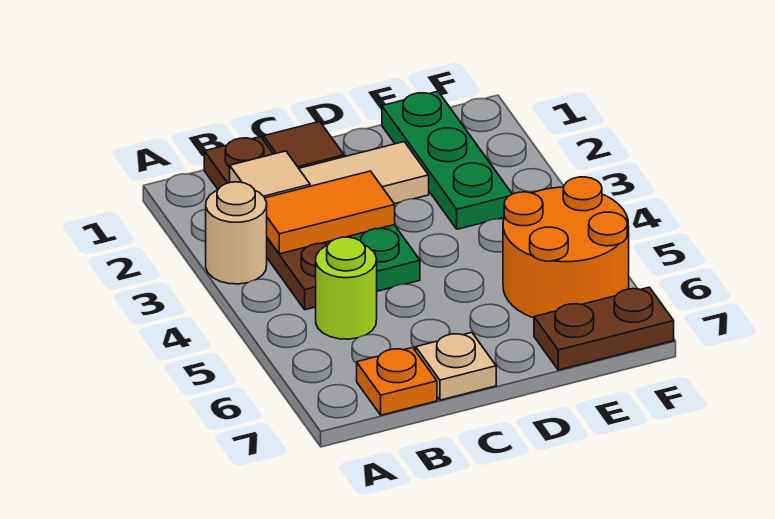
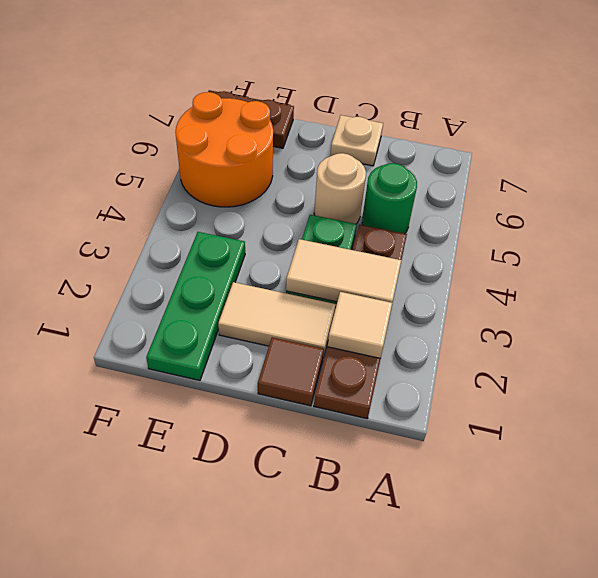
tan 1x1 round brick [206,182,267,284] -> tan 1x1 round brick moved to [314,153,366,224]
orange 1x2 tile [265,171,395,254] -> tan 1x2 tile [286,239,401,303]
lime 1x1 round brick [316,237,377,339] -> green 1x1 round brick [362,163,417,234]
orange 1x1 plate [357,348,437,415] -> none

